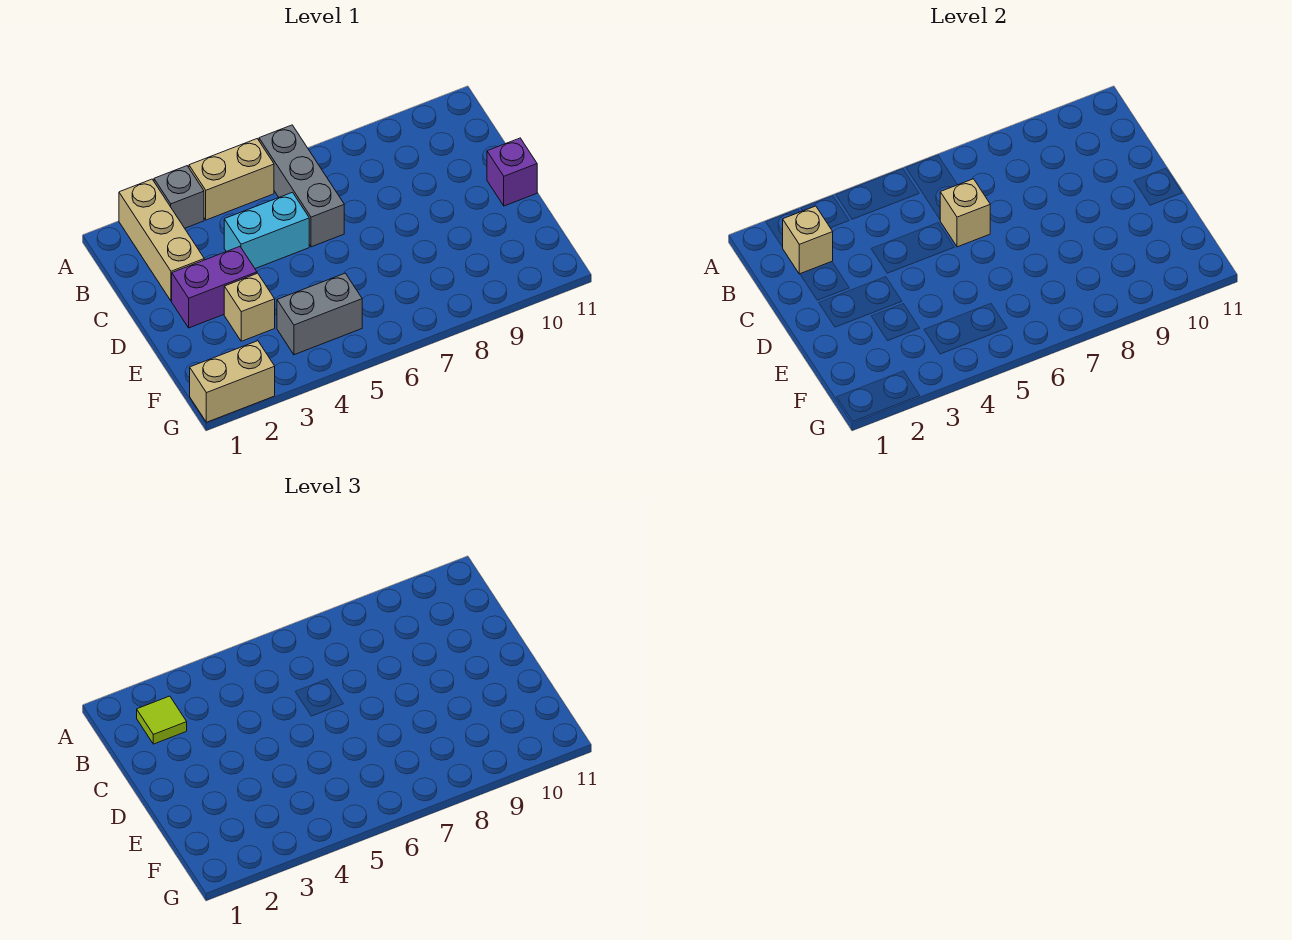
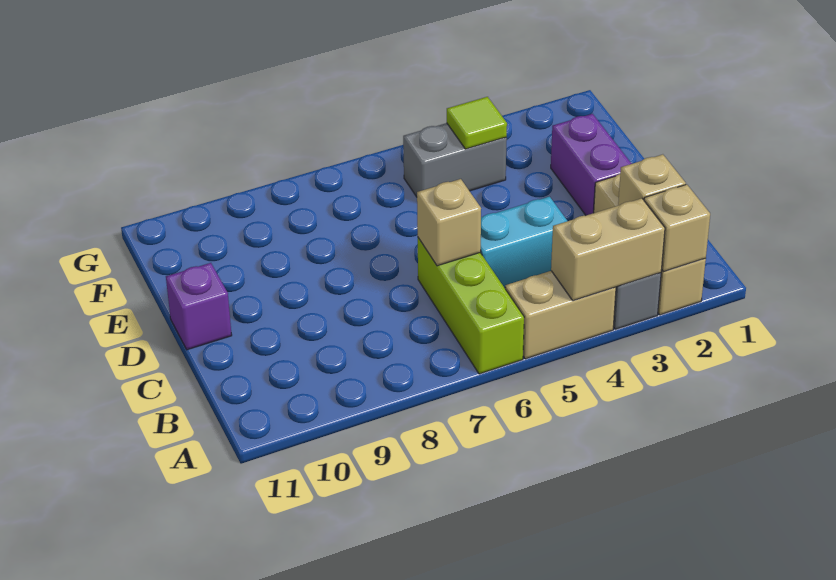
grey 1x3 brick [259,125,344,247] -> lime 1x3 brick [418,238,524,374]
lime 1x1 tile [137,696,187,744] -> lime 1x1 tile moved to [447,97,507,149]
purple 1x2 brick [172,247,257,328] -> purple 1x2 brick turned to [551,114,632,216]
tan 1x1 brick [224,273,275,341] -> tan 1x1 brick moved to [644,184,710,272]
tan 1x2 brick [190,341,275,422] -> tan 1x2 brick moved to [551,198,665,301]

